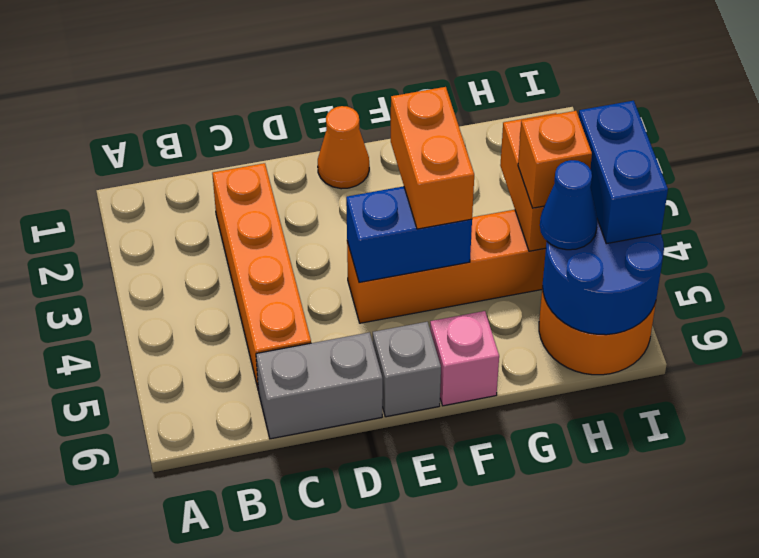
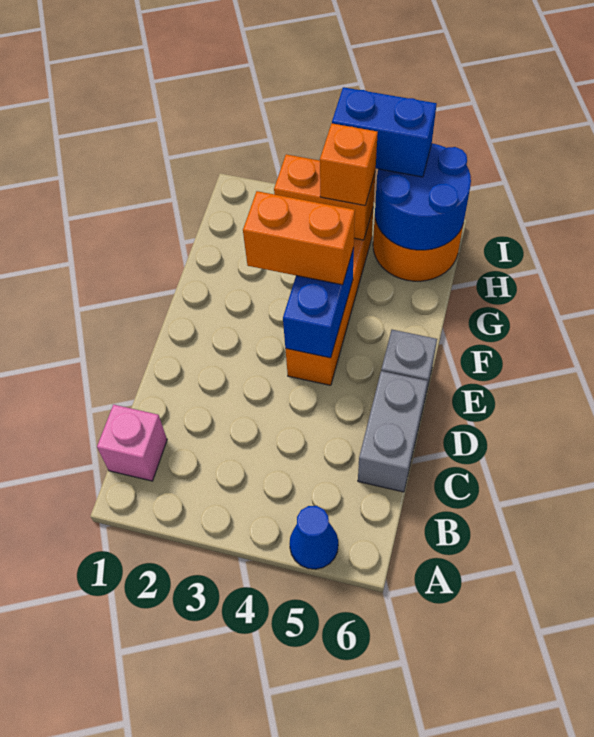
orange 1x4 brick [212,163,311,391] -> none
orange 1x1 cone [318,106,369,189] -> none
pink 1x1 brick [430,311,499,406] -> pink 1x1 brick moved to [97,405,167,481]
blue 1x1 cone [540,160,597,250] -> blue 1x1 cone moved to [289,506,338,569]

